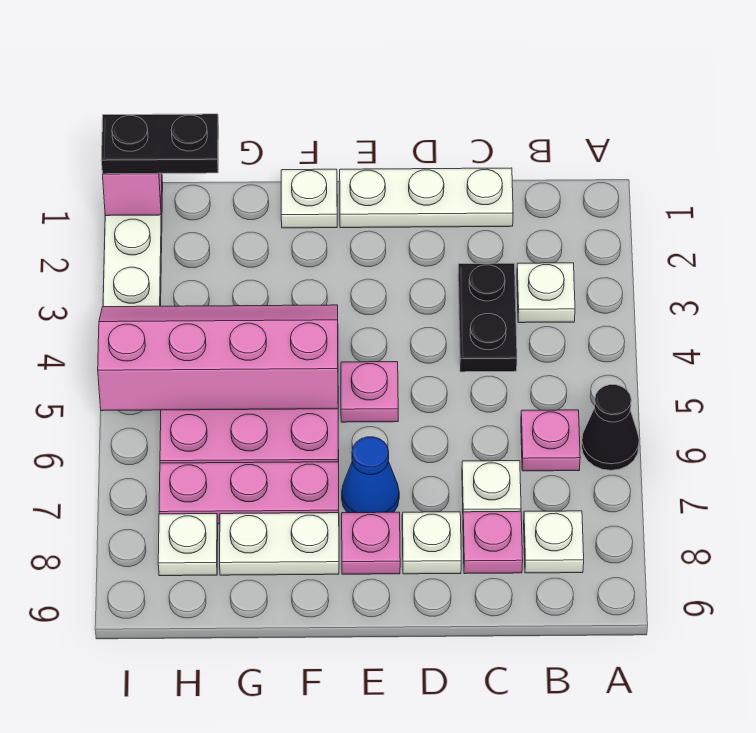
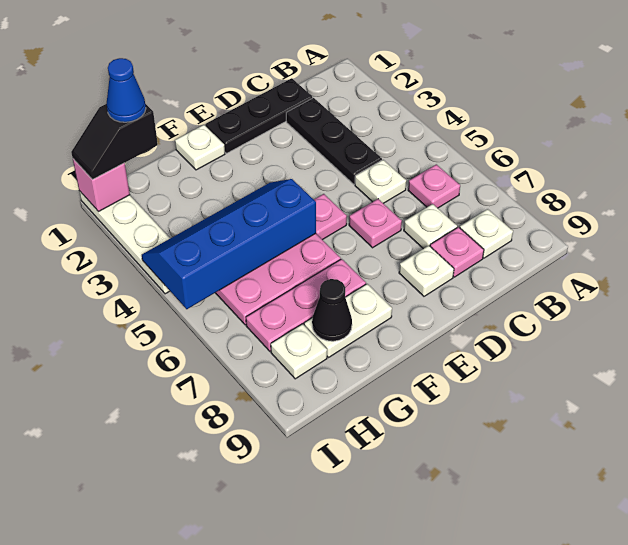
black 1x1 cone [582,385,639,470] -> black 1x1 cone moved to [312,279,352,341]
white 1x1 plate [517,263,575,323] -> white 1x1 plate moved to [355,160,406,203]
white 1x3 plate [340,168,513,228] -> black 1x3 plate [205,78,313,153]
black 1x2 plate [458,263,517,372] -> black 1x3 plate [286,98,382,184]
blue 1x1 cone [342,437,399,513] -> blue 1x1 cone moved to [106,58,146,122]
pink 1x1 plate [342,512,400,574] -> pink 1x1 plate moved to [349,199,402,248]
pink 2x4 slope [98,305,338,411] -> blue 2x4 slope [142,179,316,309]
black 1x2 plate [101,114,219,174] -> black 1x2 slope [71,104,158,179]

